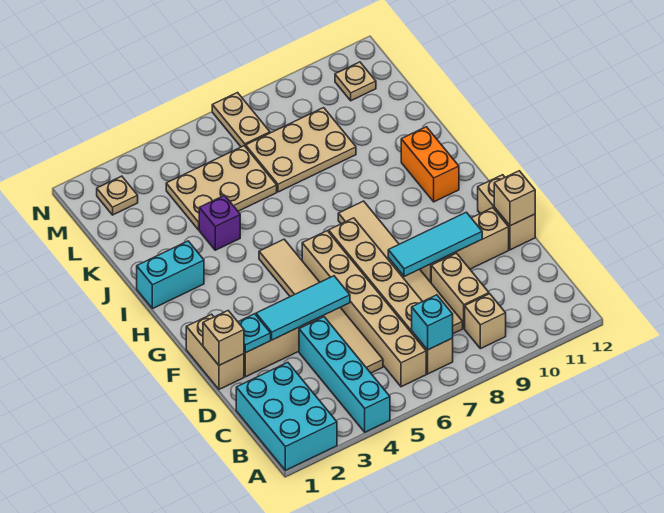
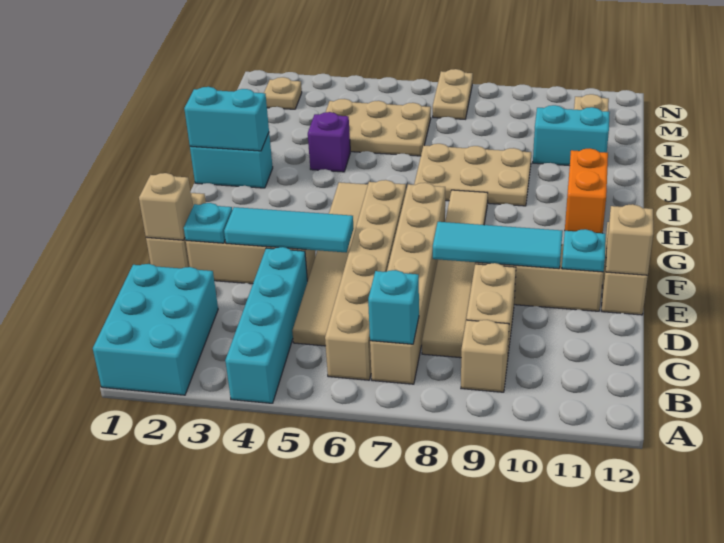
none -> cyan 1x1 plate [562,229,606,272]
none -> cyan 1x2 brick [184,87,269,151]
tan 2x3 plate [246,108,356,192] -> tan 2x3 plate moved to [414,144,531,206]
none -> cyan 1x2 brick [533,105,610,166]

